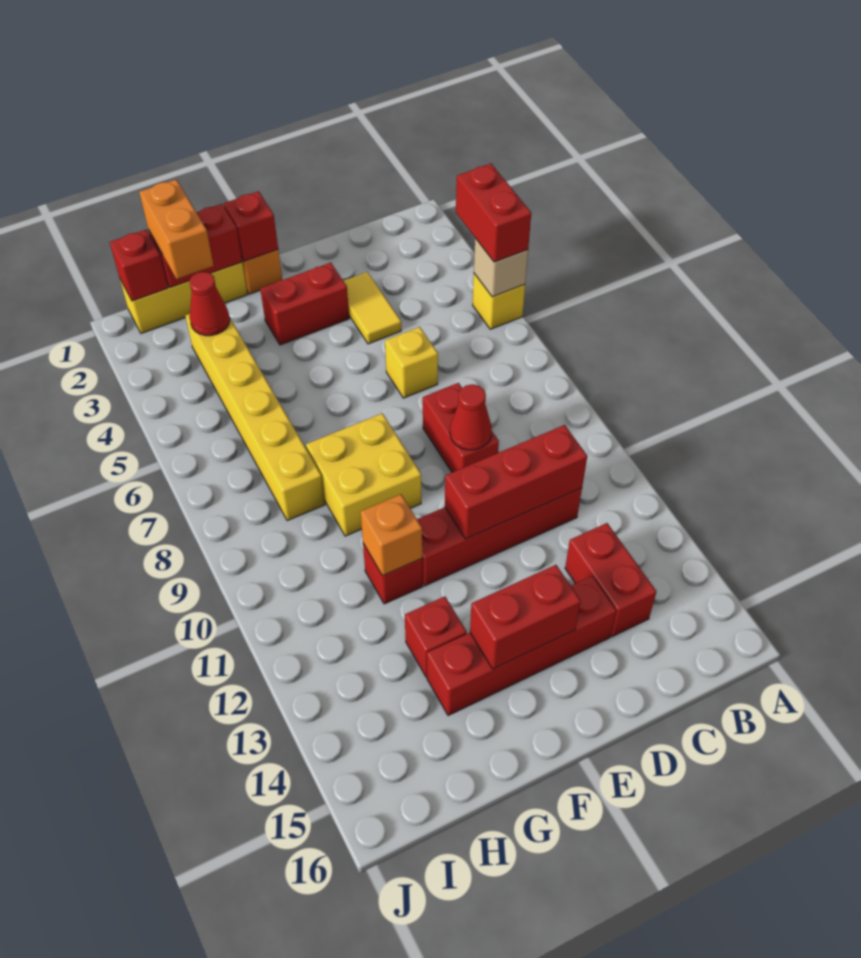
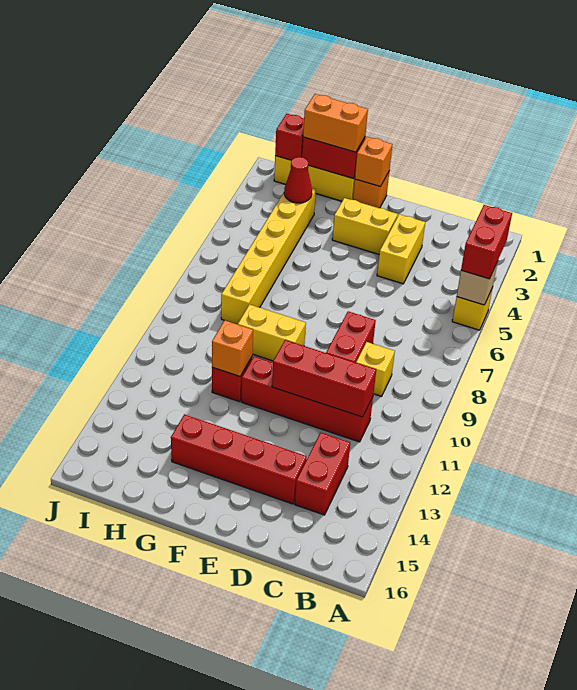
yellow 1x2 tile [344,272,401,344] -> yellow 1x2 brick [377,214,425,284]
yellow 1x1 brick [385,327,438,398] -> yellow 1x1 brick moved to [356,342,395,396]
red 1x1 cone [450,384,492,450] -> none
red 1x2 brick [260,263,349,345] -> yellow 1x2 brick [332,198,398,254]
red 1x2 brick [470,565,581,669] -> none
red 1x1 brick [224,191,278,261] -> orange 1x1 brick [355,137,393,187]
yellow 2x2 brick [306,413,421,536] -> yellow 1x2 brick [238,304,306,361]
red 1x1 brick [405,596,467,677] -> none
orange 1x2 brick [139,179,214,279] -> orange 1x2 brick turned to [303,94,368,152]

